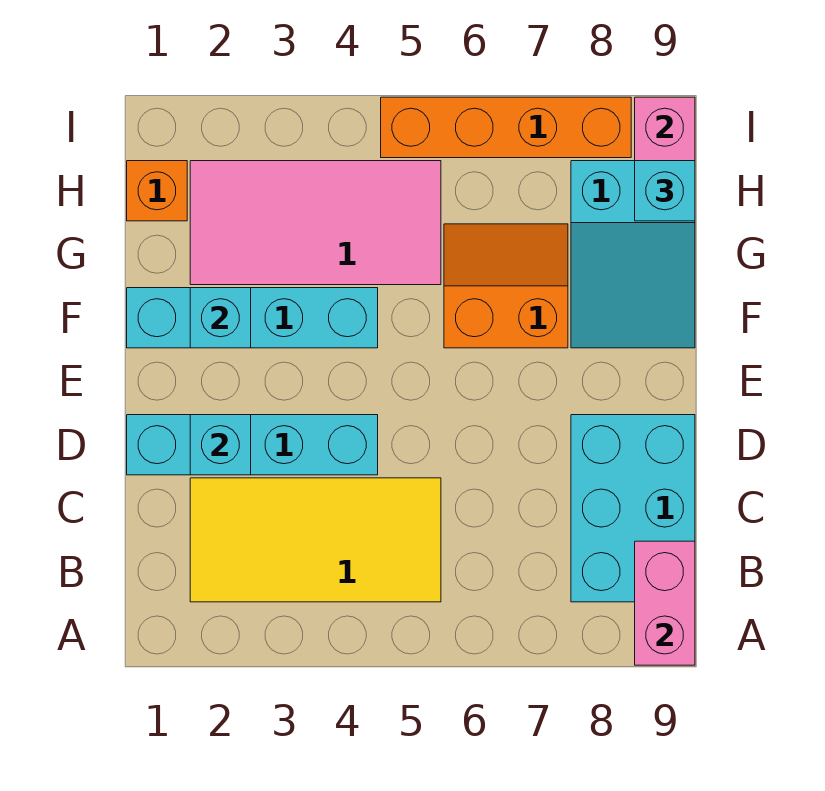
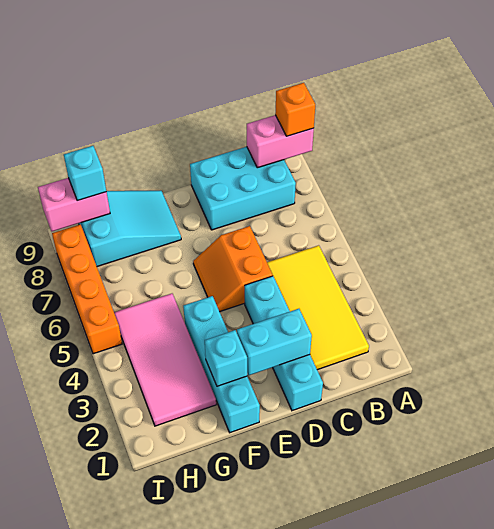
cyan 1x1 brick [190,415,251,475] -> cyan 1x2 brick [237,309,312,375]
orange 2x2 slope [444,224,568,348] -> orange 2x2 slope moved to [193,226,273,312]
orange 1x1 brick [127,161,187,221] -> orange 1x1 brick moved to [275,83,315,136]

